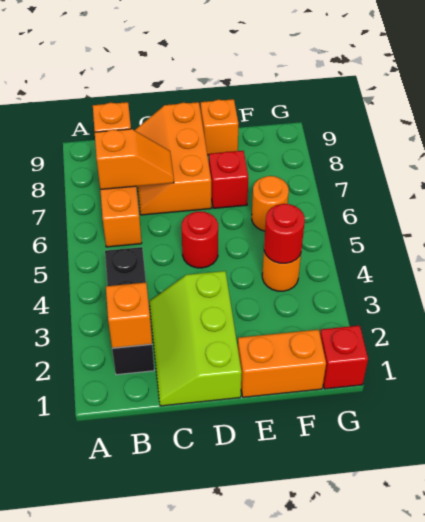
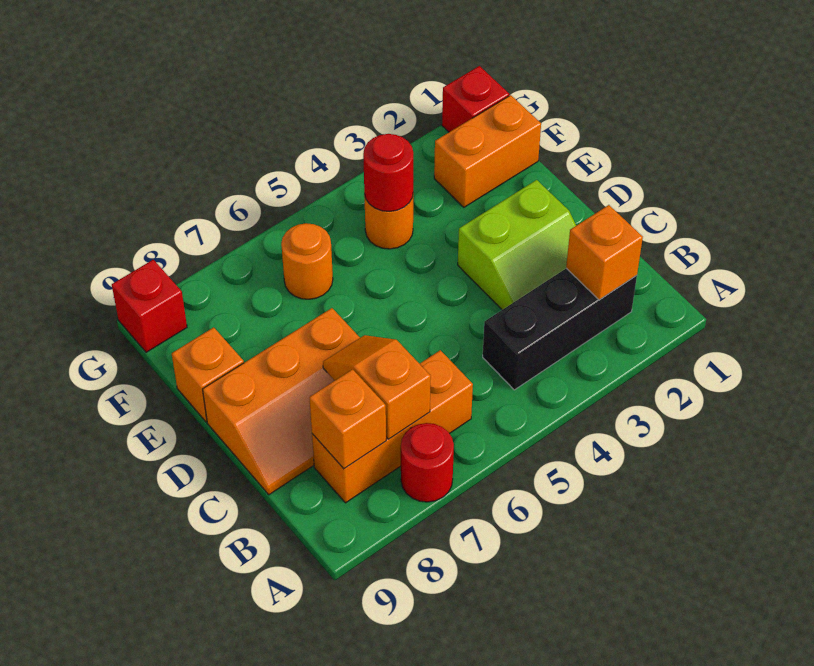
lime 2x3 slope [149,271,242,406] -> lime 2x2 slope [458,180,576,310]
red 1x1 round brick [181,211,218,268] -> red 1x1 round brick moved to [401,423,454,502]
orange 1x2 brick [238,330,326,397] -> orange 1x2 brick turned to [434,95,541,207]
red 1x1 brick [209,151,248,208] -> red 1x1 brick moved to [112,260,187,352]

